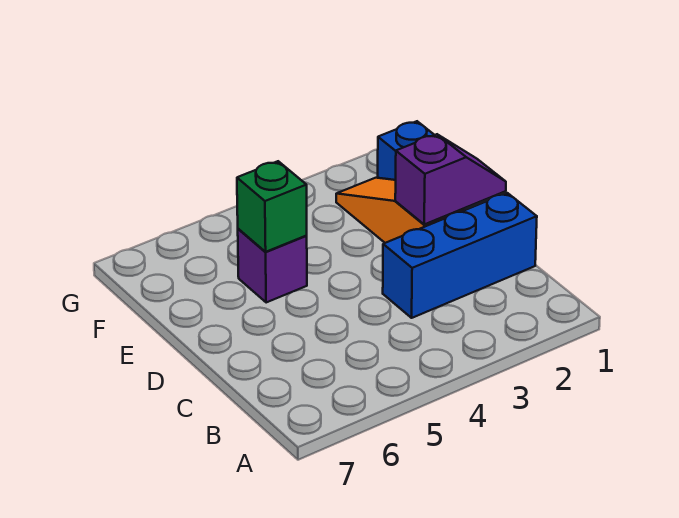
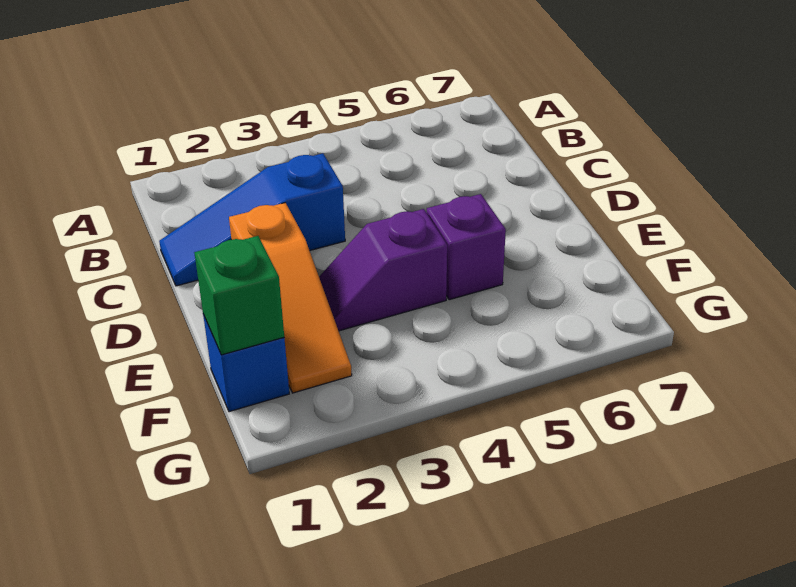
blue 1x3 brick [383,193,537,318] -> blue 1x3 slope [159,153,345,286]
purple 1x2 slope [395,134,506,224] -> purple 1x2 slope moved to [319,209,447,331]
green 1x1 brick [237,161,307,252] -> green 1x1 brick moved to [194,236,284,355]

